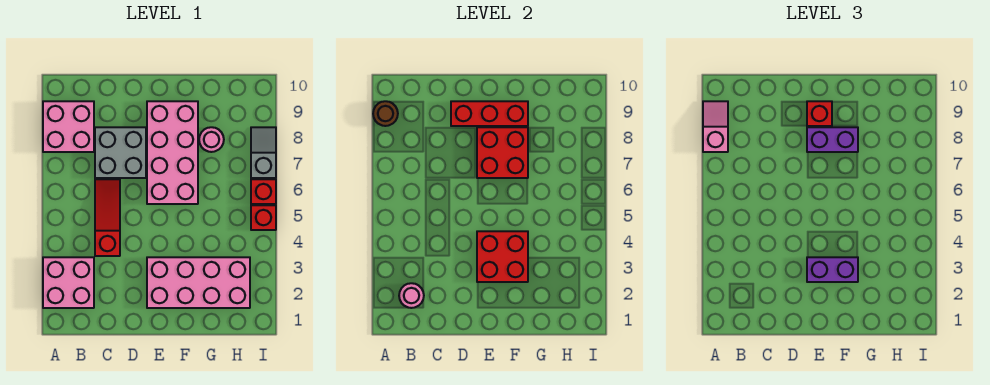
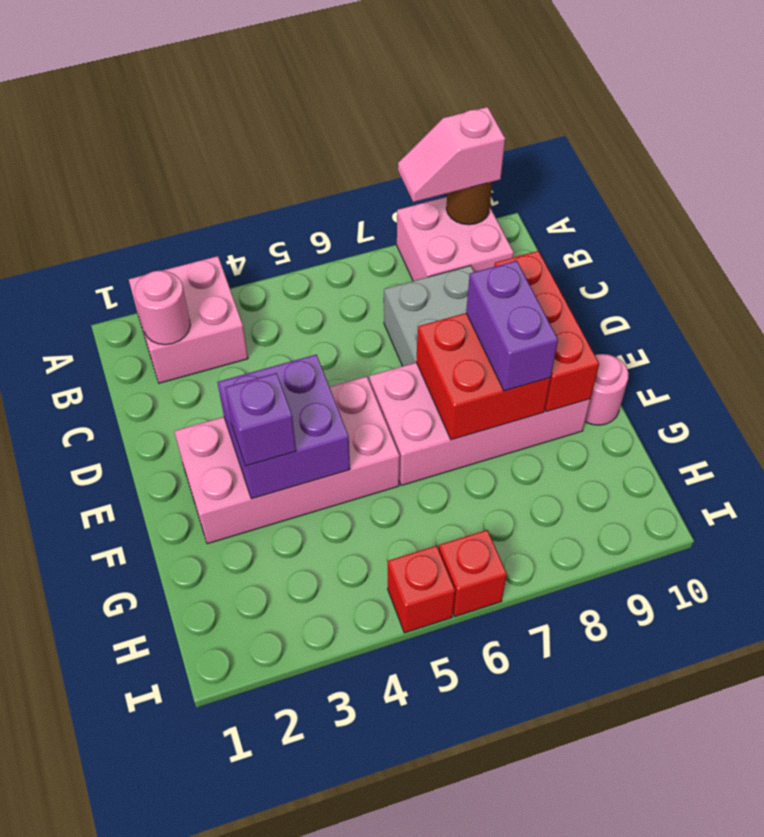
pink 1x2 slope [703,101,728,152] -> pink 1x2 slope turned to [398,107,505,202]
red 1x3 slope [95,179,120,256] -> none
pink 2x4 brick [147,257,250,308] -> pink 2x4 brick turned to [174,377,400,544]
red 2x2 brick [477,231,528,282] -> purple 2x2 brick [217,355,350,499]
purple 1x2 brick [807,257,858,282] -> purple 1x1 brick [225,373,296,466]
red 1x1 brick [807,101,832,126] -> none
pink 1x1 round brick [199,127,224,152] -> pink 1x1 round brick moved to [585,354,629,425]
grey 1x2 slope [251,127,276,178] -> none

